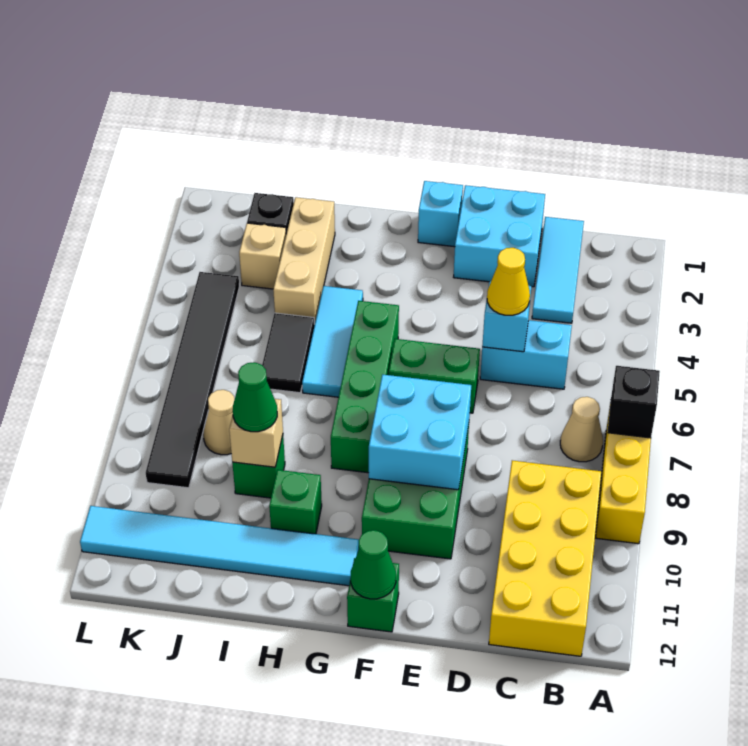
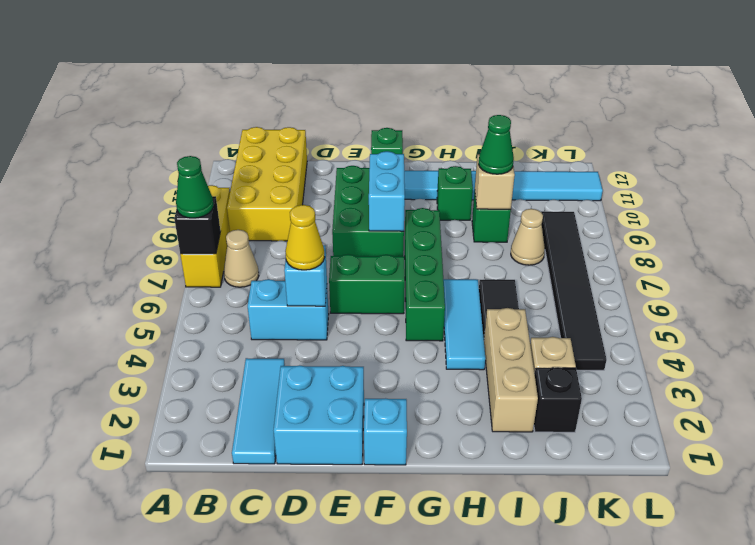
cyan 2x2 brick [369,375,471,490] -> cyan 1x2 brick [369,151,405,231]
green 1x1 cone [351,530,396,599] -> green 1x1 cone moved to [176,156,214,218]

